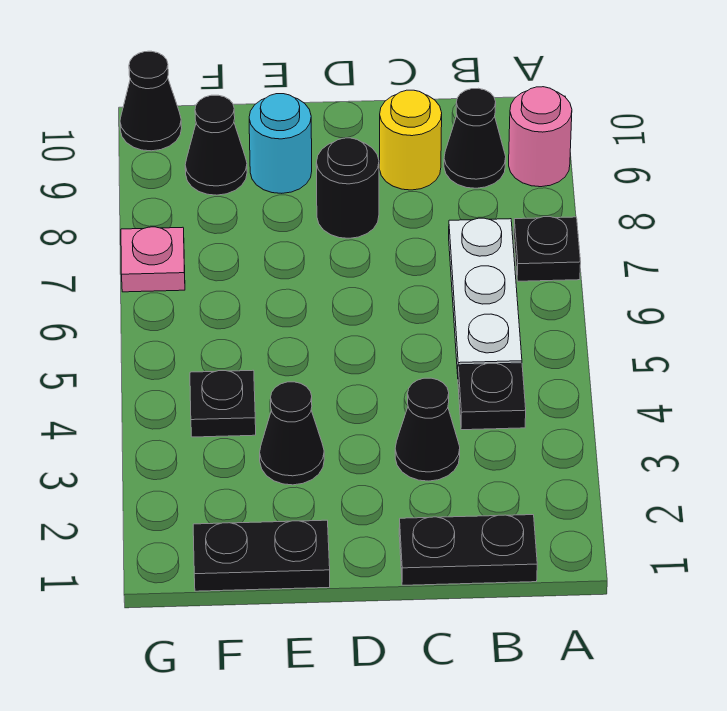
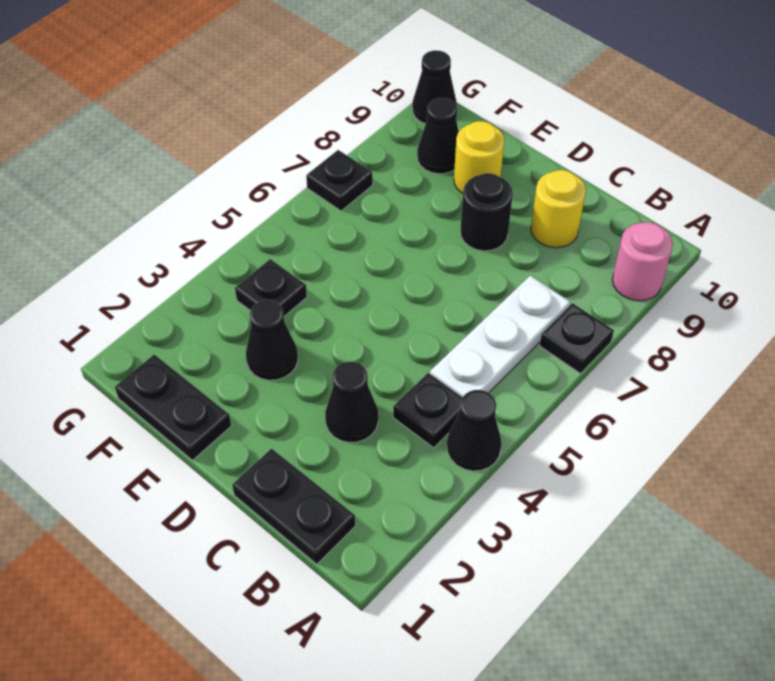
black 1x1 cone [444,88,506,188] -> black 1x1 cone moved to [447,390,501,471]
cyan 1x1 round brick [249,94,312,193] -> yellow 1x1 round brick [454,121,504,194]
pink 1x1 plate [121,227,185,292] -> black 1x1 plate [306,150,373,211]

